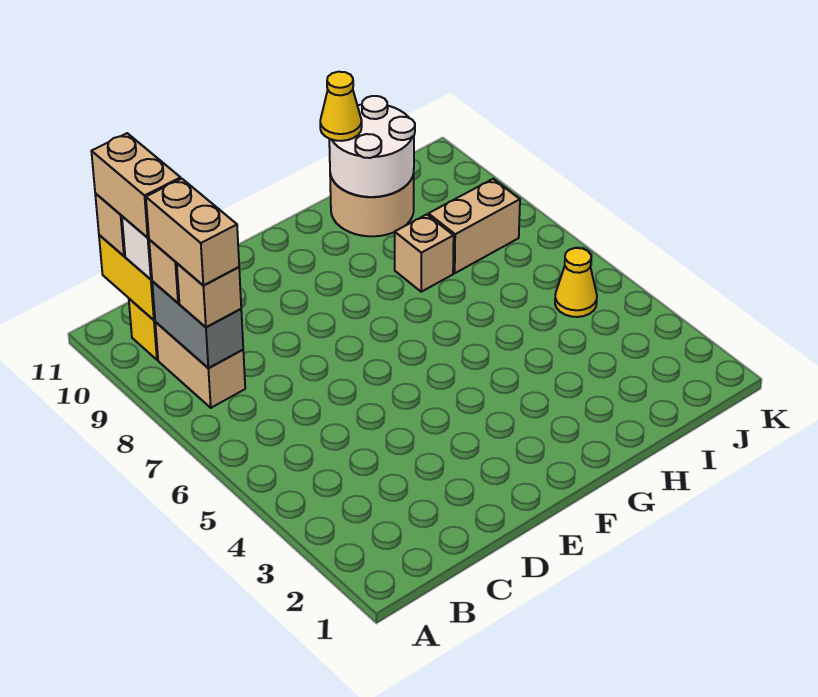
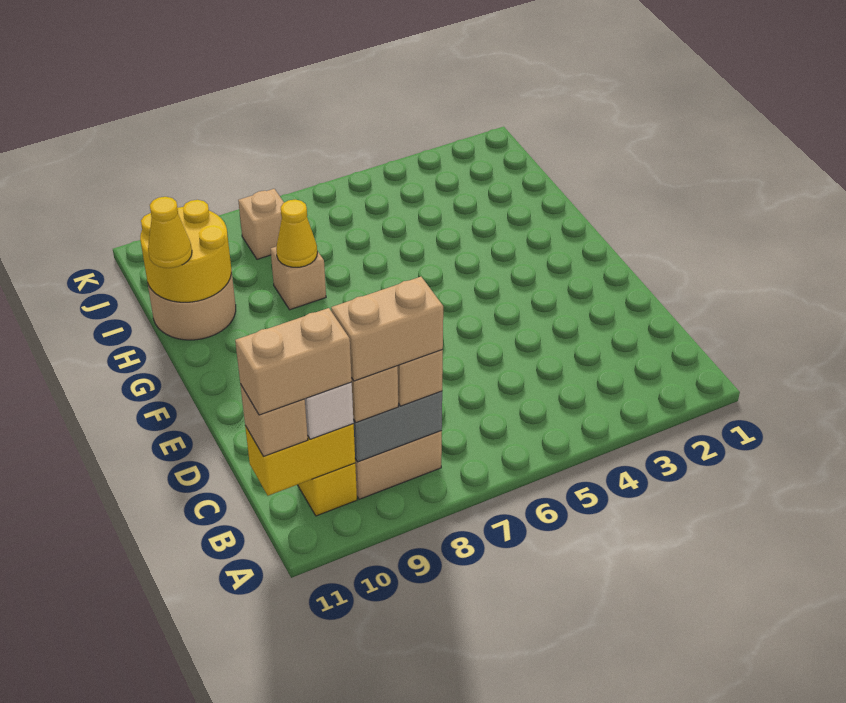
white 2x2 round brick [329,96,415,197] -> yellow 2x2 round brick [140,200,231,302]
tan 1x2 brick [428,179,520,273] -> tan 1x1 brick [238,189,284,259]
yellow 1x1 cone [555,248,597,317] -> yellow 1x1 cone moved to [276,200,317,267]

